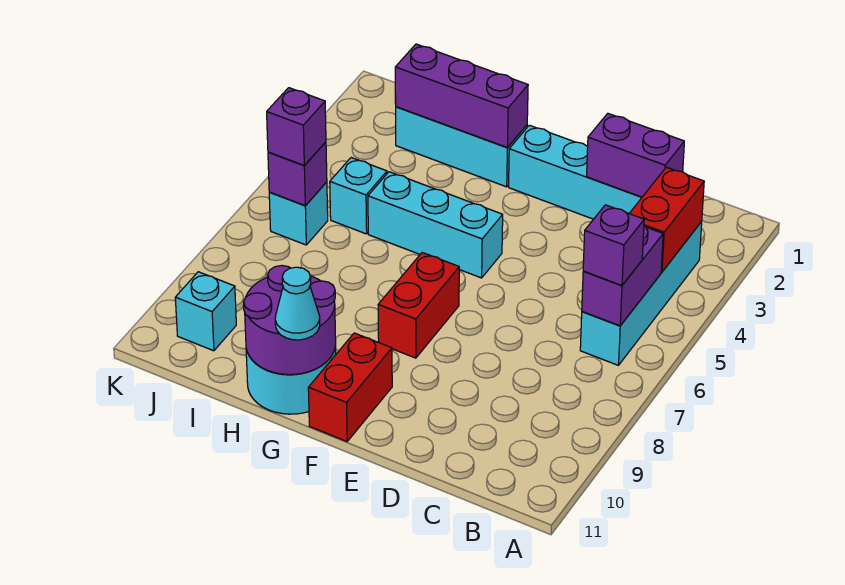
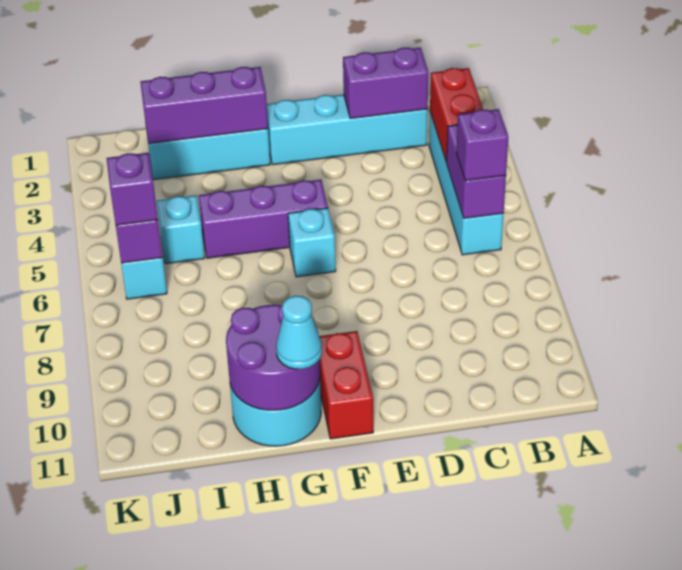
cyan 1x3 brick [368,172,503,278] -> purple 1x3 brick [199,180,328,258]
red 1x2 brick [378,253,459,358] -> none
cyan 1x1 brick [175,272,236,351] -> cyan 1x1 brick moved to [288,208,336,277]

